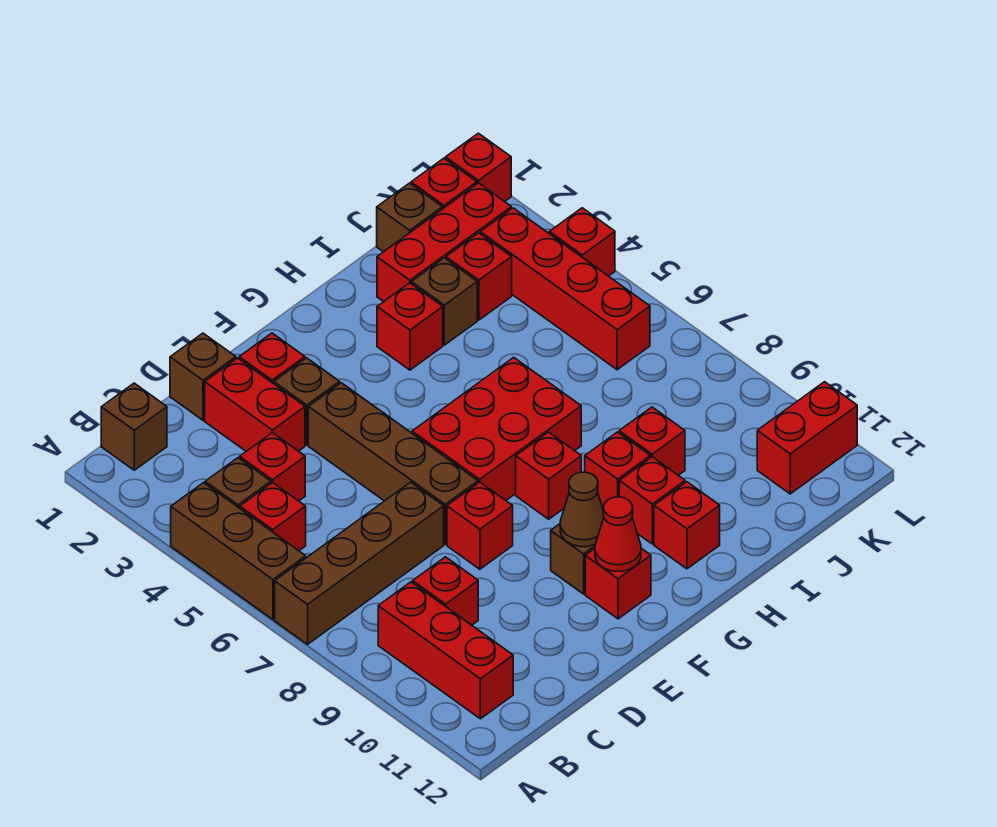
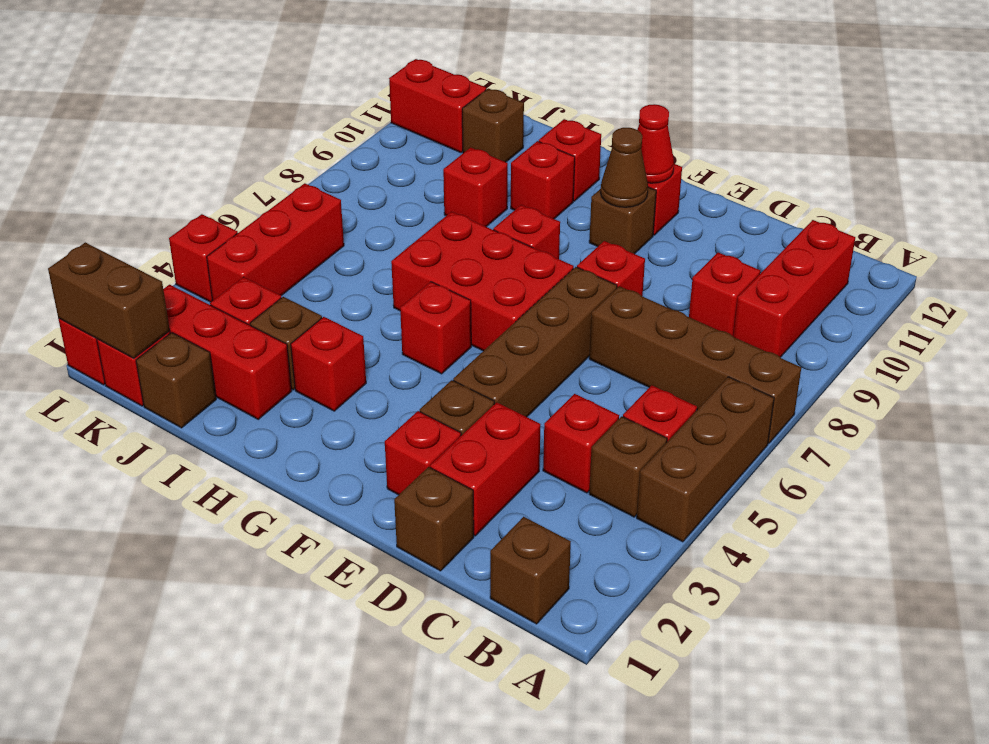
red 1x1 brick [585,432,651,508] -> red 1x1 brick moved to [400,282,471,374]
none -> brown 1x1 brick [462,88,524,162]
none -> brown 1x2 brick [48,242,170,358]
red 1x4 brick [480,208,650,370] -> red 1x3 brick [207,183,344,301]

